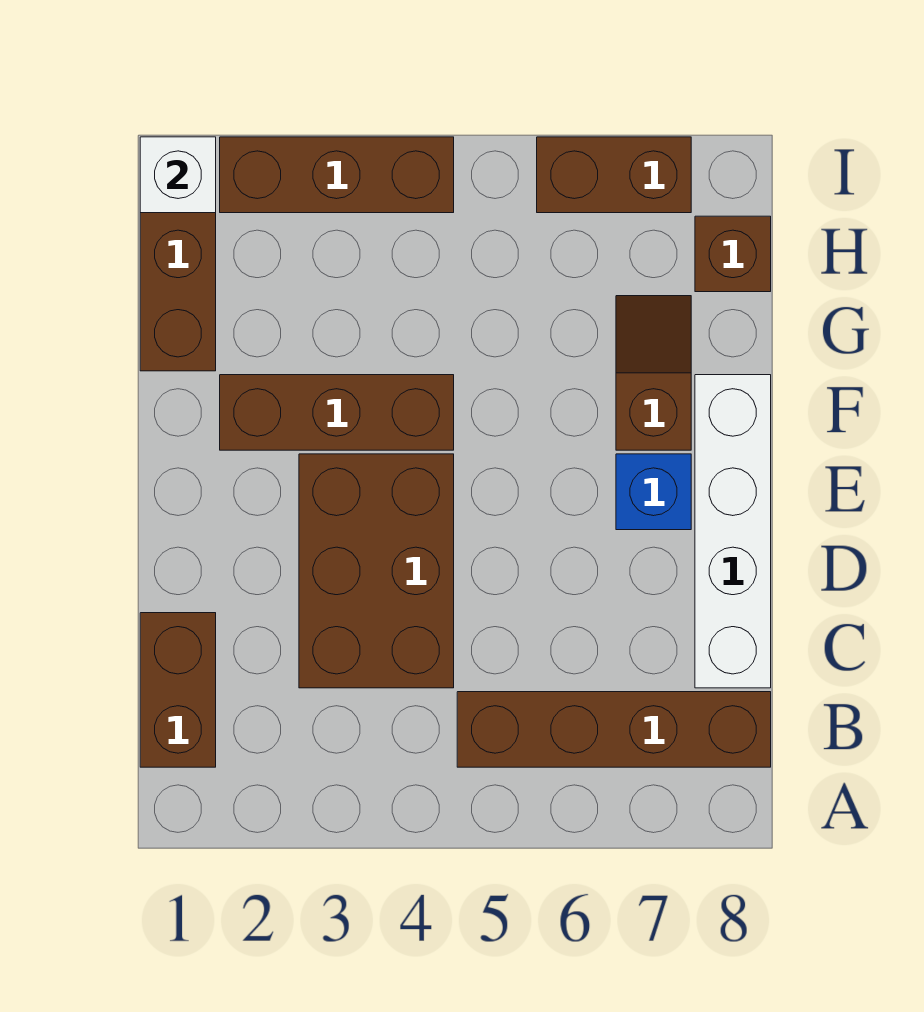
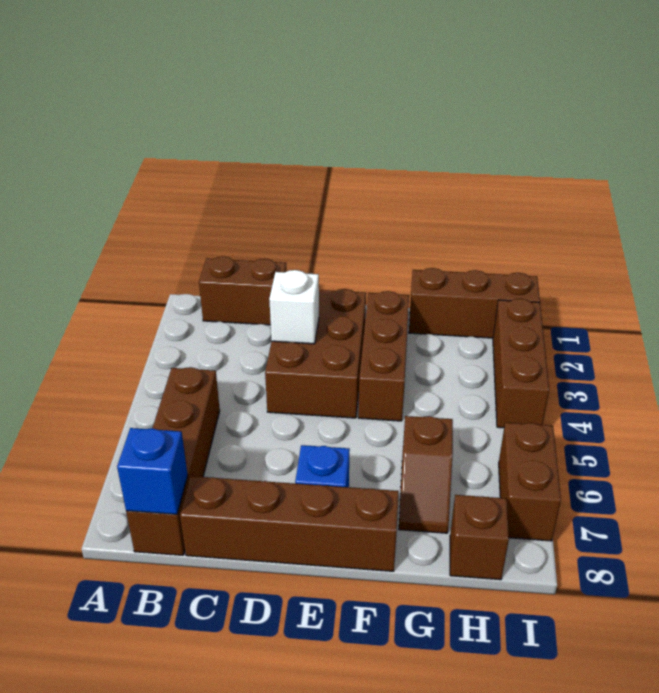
none -> blue 1x1 brick [117,428,188,514]
brown 2x3 brick [299,454,454,688] -> brown 2x3 brick turned to [265,289,366,418]
white 1x4 brick [695,375,771,688] -> brown 1x4 brick [180,476,399,571]
brown 1x2 slope [616,296,691,450] -> brown 1x2 slope turned to [399,416,453,533]
white 1x1 brick [140,137,216,213] -> white 1x1 brick moved to [269,270,319,344]

